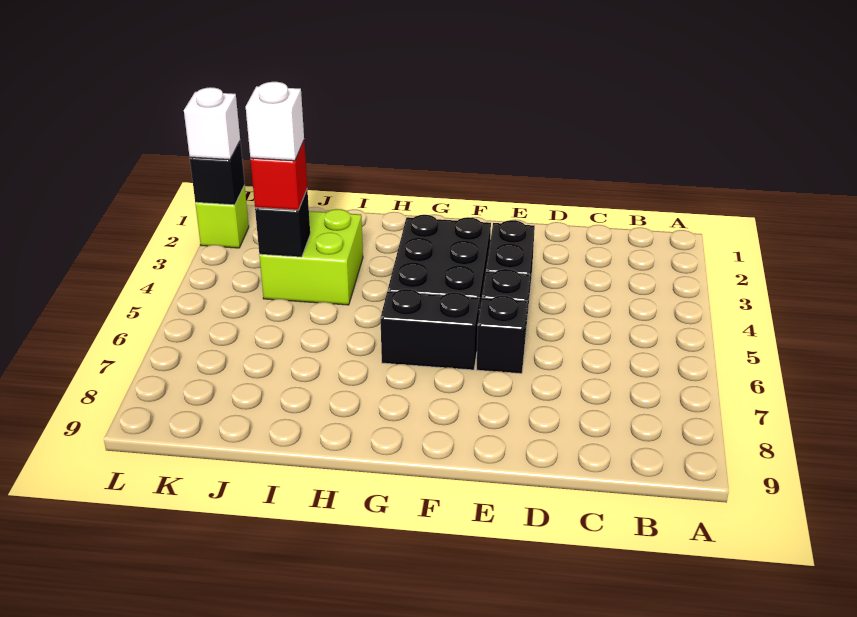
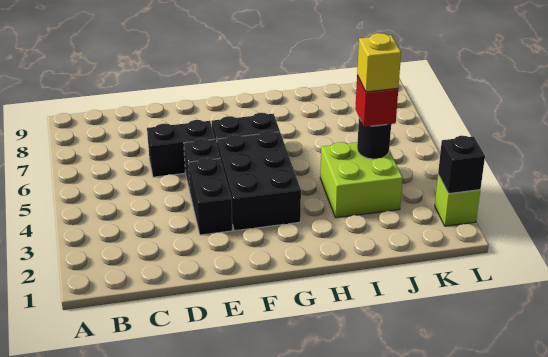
black 1x1 brick [476,296,527,374] -> black 1x2 brick [147,120,215,177]
black 1x1 brick [255,190,310,257] -> black 1x1 round brick [357,118,391,159]
white 1x1 brick [246,82,304,161] -> yellow 1x1 brick [357,33,401,92]
white 1x1 brick [184,87,240,160] -> none

